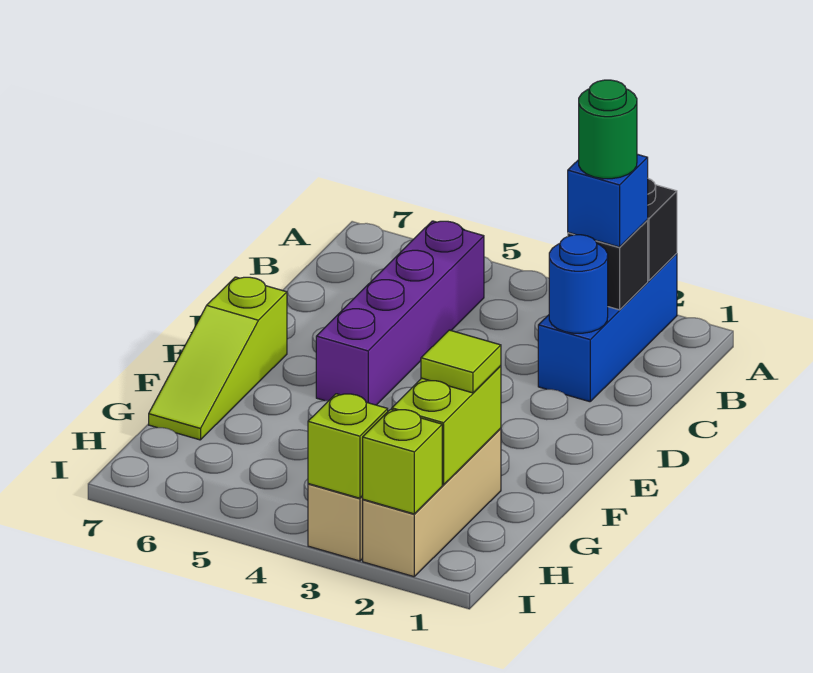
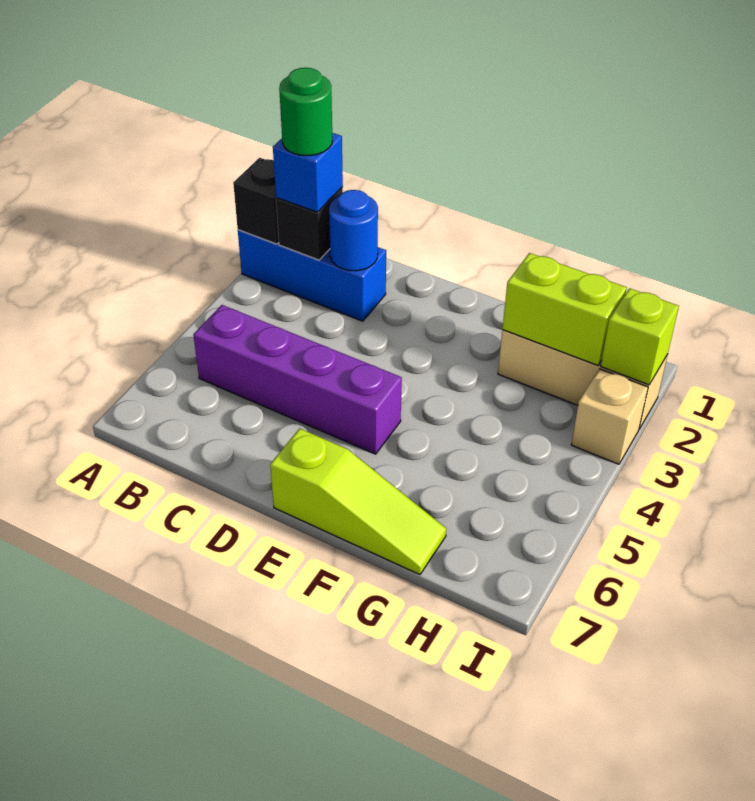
lime 1x1 tile [421,330,501,393] -> none
lime 1x1 brick [308,394,388,498] -> none

